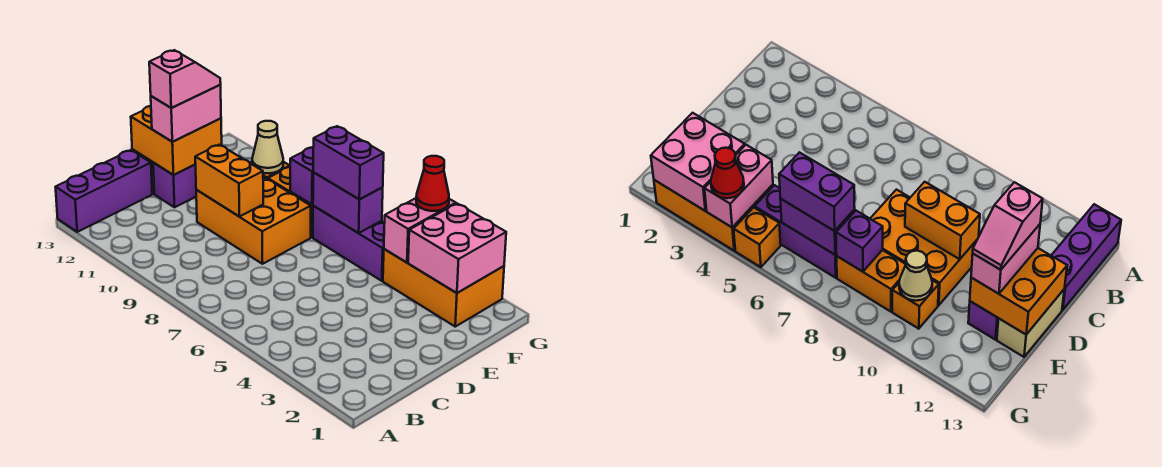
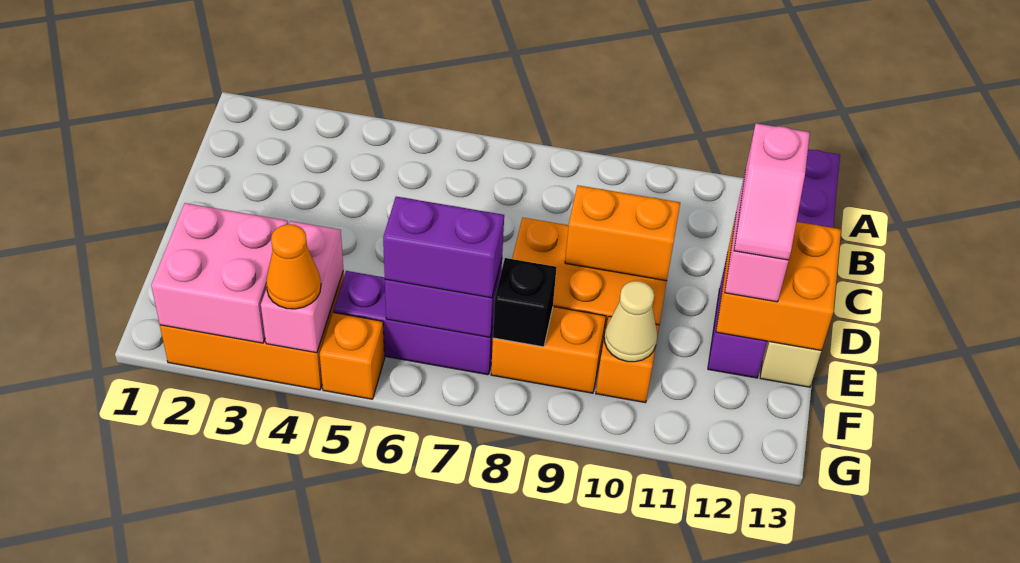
purple 1x1 brick [290,147,313,205] -> black 1x1 brick [493,258,556,347]
red 1x1 cone [416,156,449,211] -> orange 1x1 cone [266,224,321,309]

